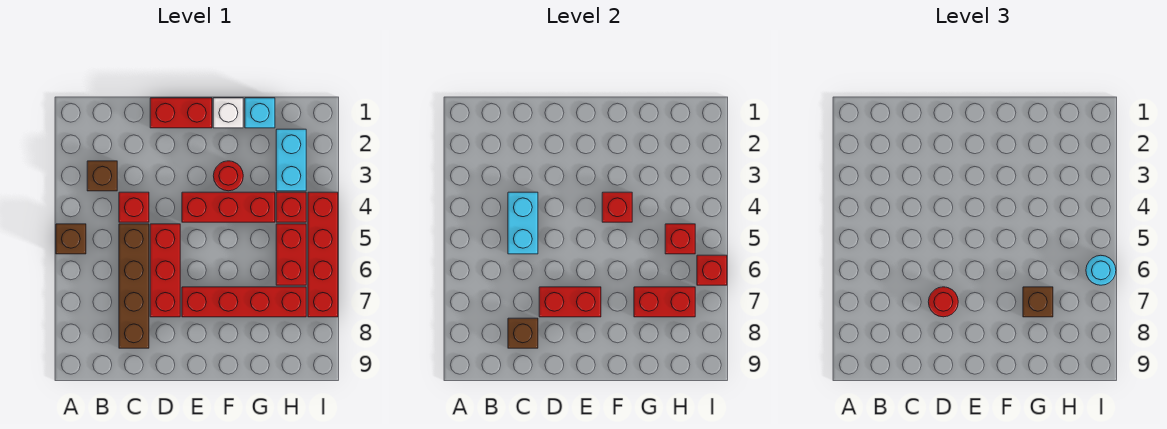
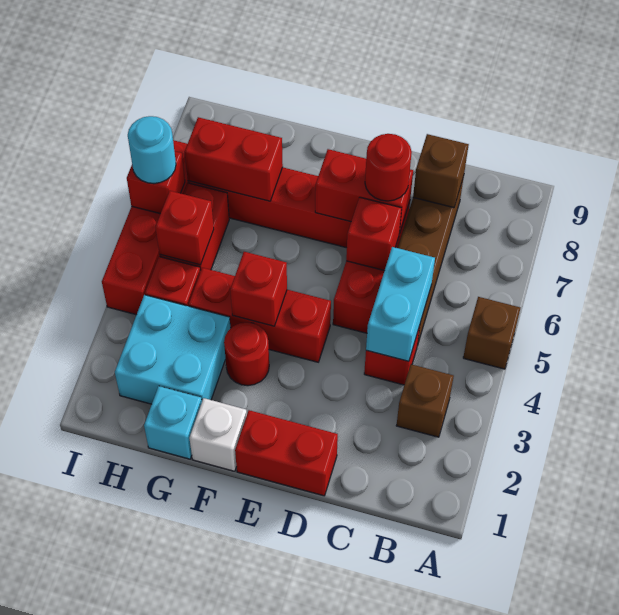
none -> red 1x1 brick [346,197,402,271]
brown 1x1 brick [1023,287,1053,317] -> none
cyan 1x2 brick [276,129,306,191] -> cyan 2x2 brick [115,295,231,404]

